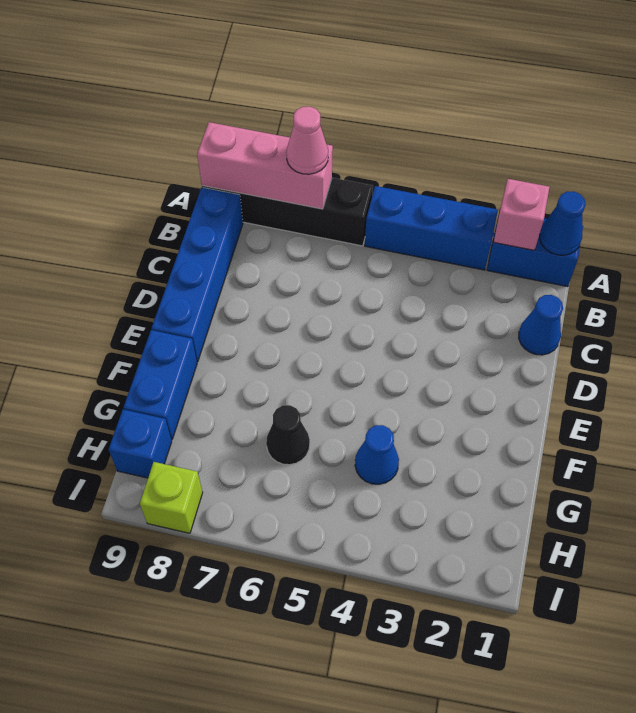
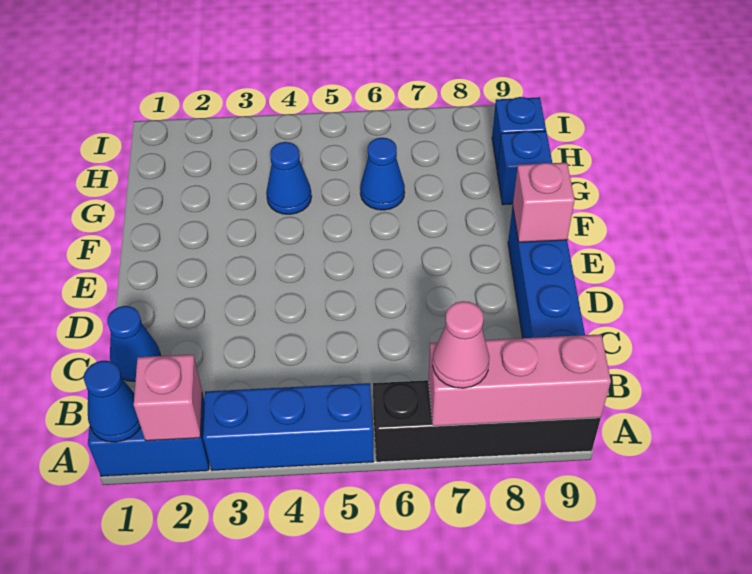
none -> pink 1x1 brick [513,163,575,242]
blue 1x2 brick [123,330,197,440] -> blue 1x1 brick [497,131,552,205]
black 1x1 cone [266,405,310,465] -> blue 1x1 cone [360,138,405,210]
lime 1x1 brick [140,462,203,533] -> none

